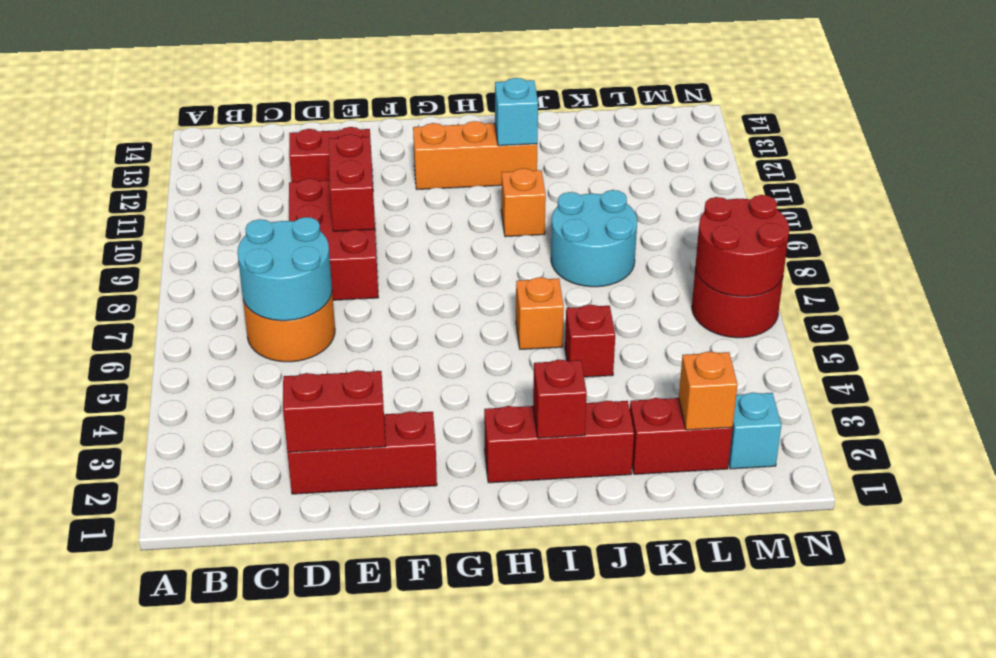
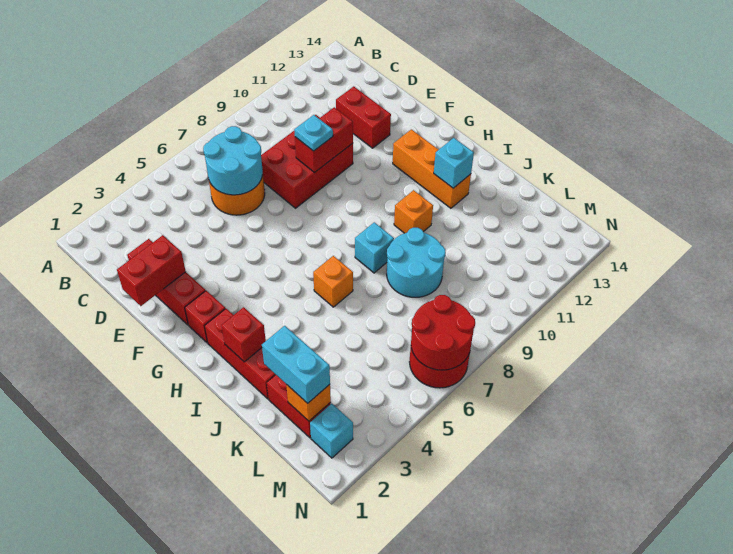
red 1x2 brick [283,370,386,452] -> red 1x2 brick turned to [117,235,186,306]
none -> cyan 1x1 plate [294,115,333,151]
none -> cyan 1x1 brick [355,222,394,273]
red 1x1 brick [565,305,615,377] -> red 1x1 brick moved to [185,291,225,343]
none -> cyan 1x2 brick [262,326,330,403]

